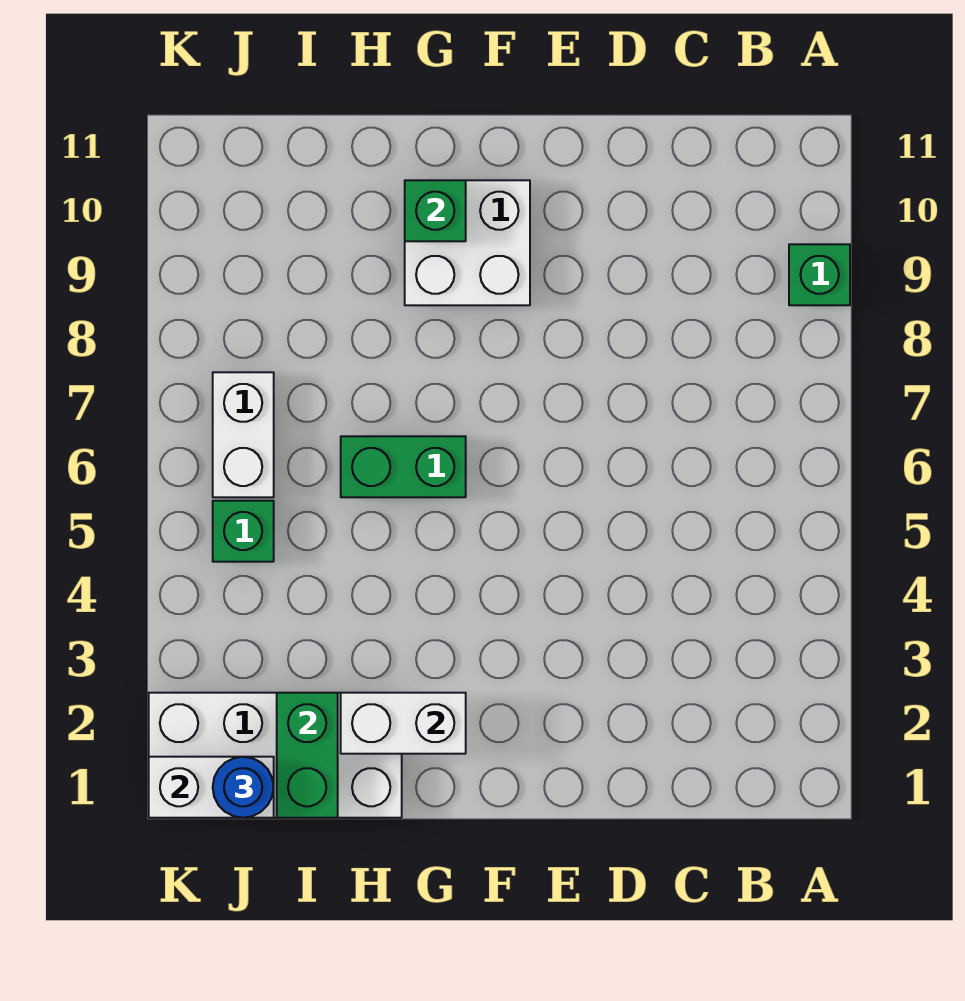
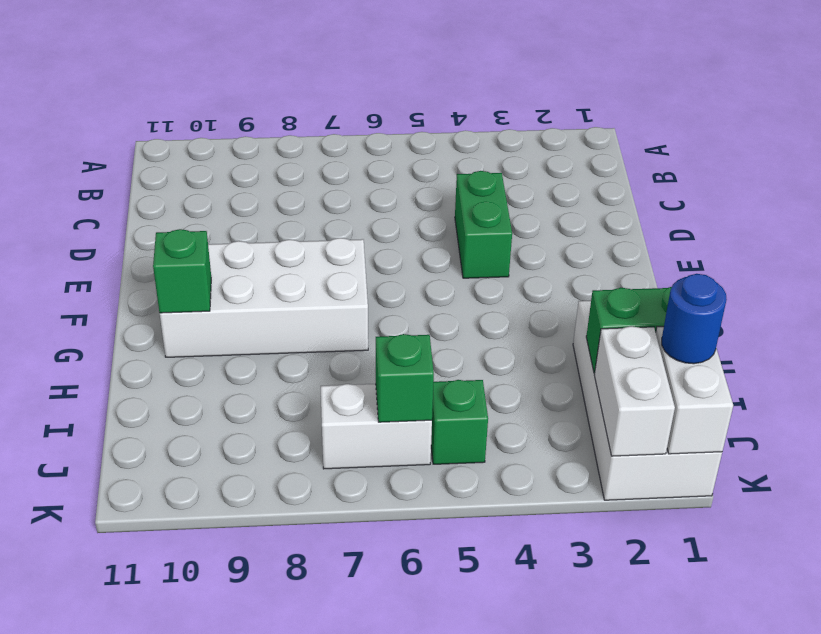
green 1x1 brick [789,244,850,305] -> green 1x1 brick moved to [376,334,434,422]
white 2x2 brick [405,180,530,305] -> white 2x4 brick [160,238,368,357]
white 1x2 brick [341,693,466,754] -> white 1x2 brick moved to [594,326,675,456]
green 1x2 brick [341,436,466,497] -> green 1x2 brick moved to [455,171,512,278]

